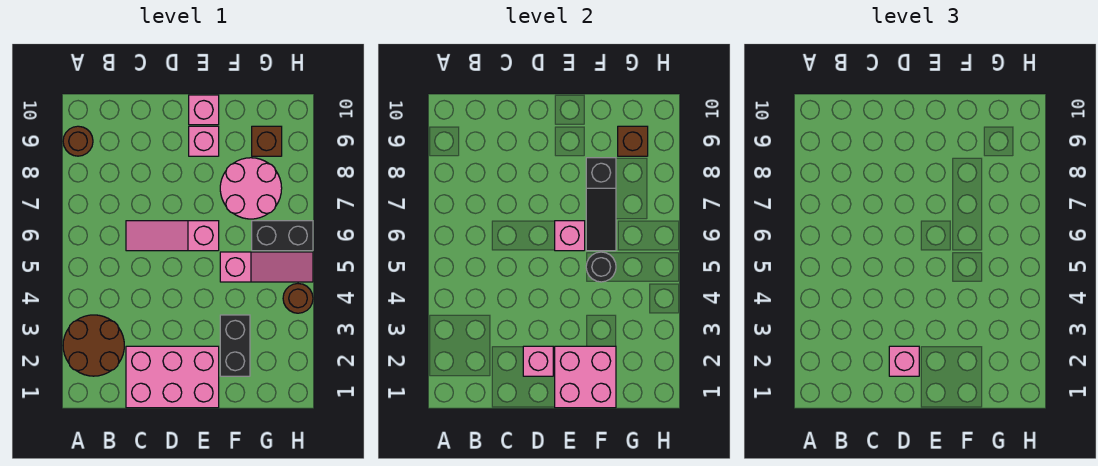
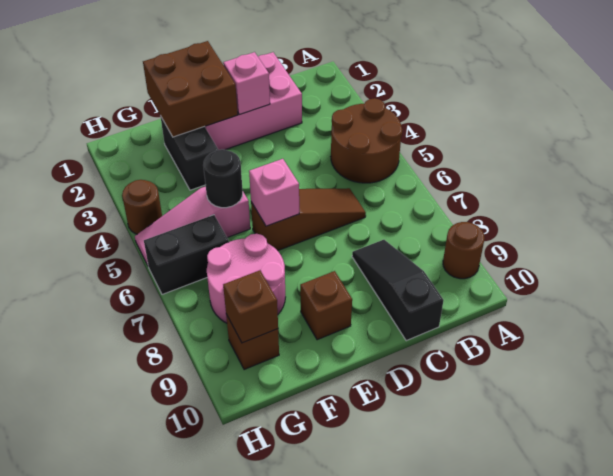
brown 2x2 round brick [63,315,124,376] -> brown 2x2 round brick moved to [331,98,402,183]
pink 1x3 slope [126,221,219,251] -> brown 1x3 slope [251,188,366,251]
pink 1x1 brick [889,346,919,376] -> none
pink 2x2 brick [555,346,616,408] -> brown 2x2 brick [143,41,238,137]
pink 1x1 brick [189,126,219,156] -> brown 1x1 brick [300,271,352,340]
pink 1x1 brick [189,95,219,125] -> none
black 1x3 slope [586,158,616,251] -> black 1x3 slope moved to [352,240,444,341]

